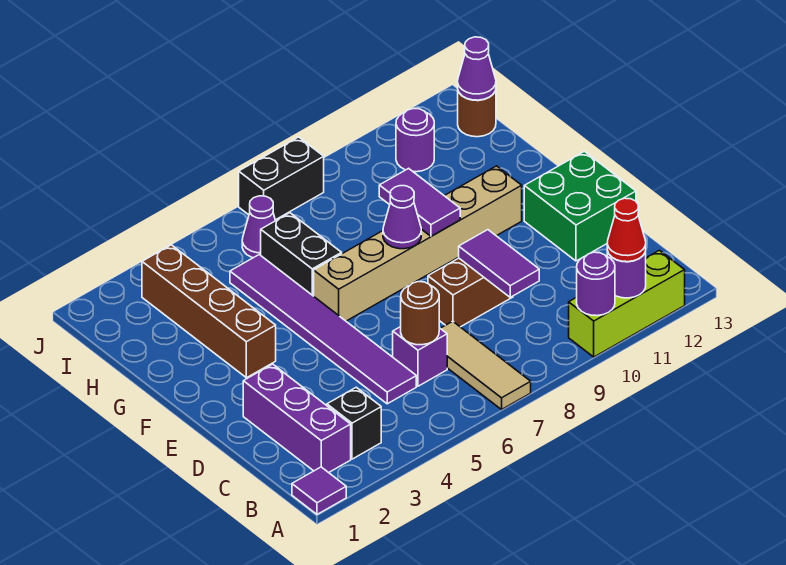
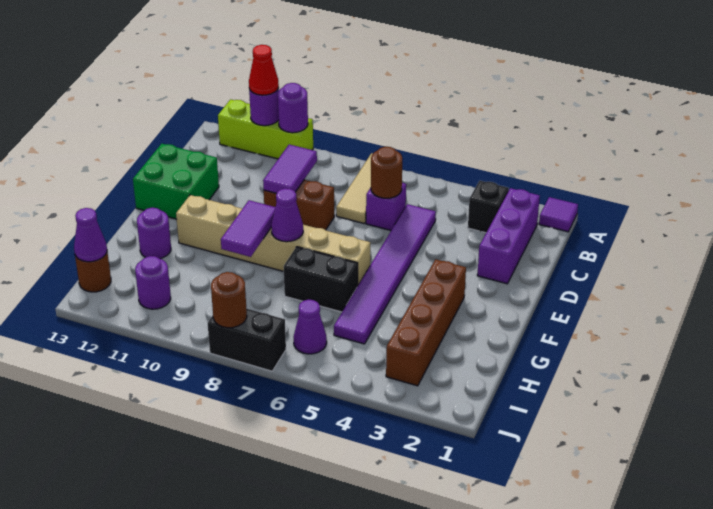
black 1x2 brick [261,213,342,296] -> black 1x2 brick turned to [284,247,358,312]
none -> purple 1x1 round brick [137,208,171,259]
none -> brown 1x1 round brick [211,272,247,328]

